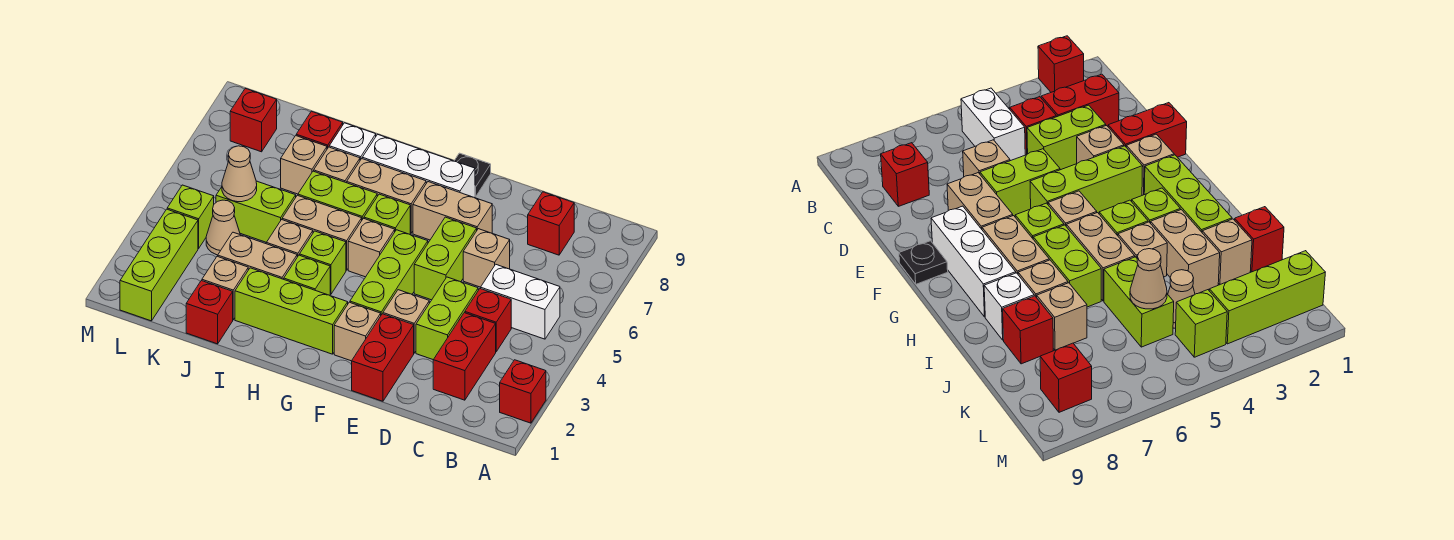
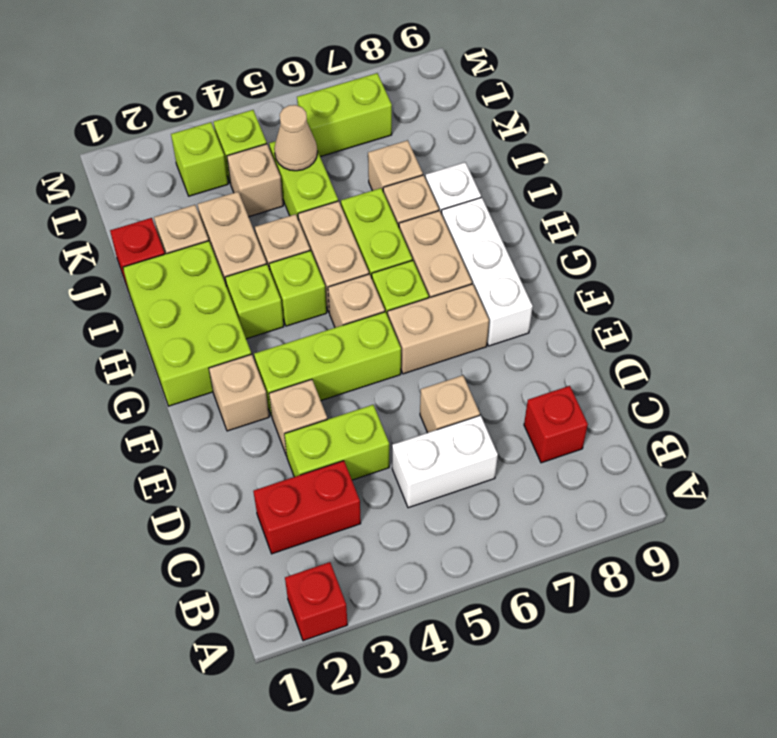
white 1x2 brick [481,264,560,339] -> white 1x2 brick turned to [392,415,498,508]
red 1x1 brick [465,289,511,352] -> none
red 1x2 brick [352,314,414,401] -> none
lime 1x2 brick [414,217,477,300] -> lime 1x2 brick moved to [297,73,392,157]
tan 1x2 brick [413,182,492,240] -> tan 1x2 brick turned to [388,284,489,374]
black 1x1 plate [454,153,491,197] -> none
lime 1x3 brick [235,268,348,354] -> lime 2x3 brick [123,241,251,406]
red 1x1 brick [296,111,343,149] -> none
tan 1x1 cone [206,200,240,255] -> tan 1x1 brick [227,144,283,217]
lime 1x3 brick [120,209,198,321] -> lime 1x1 brick [171,122,228,196]
red 1x1 brick [230,88,277,152] -> none

